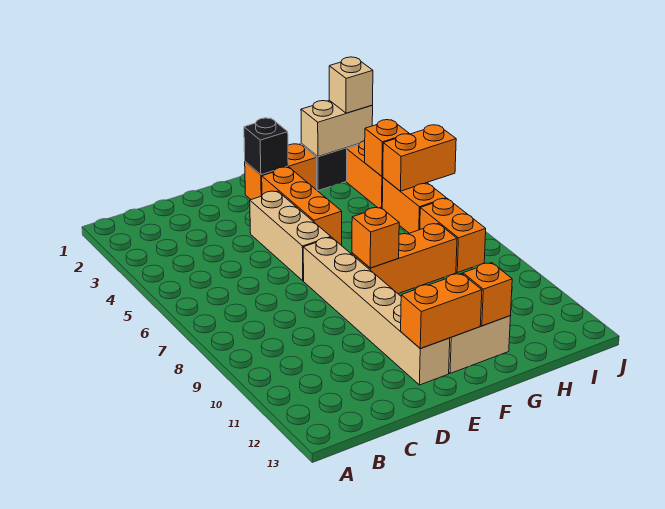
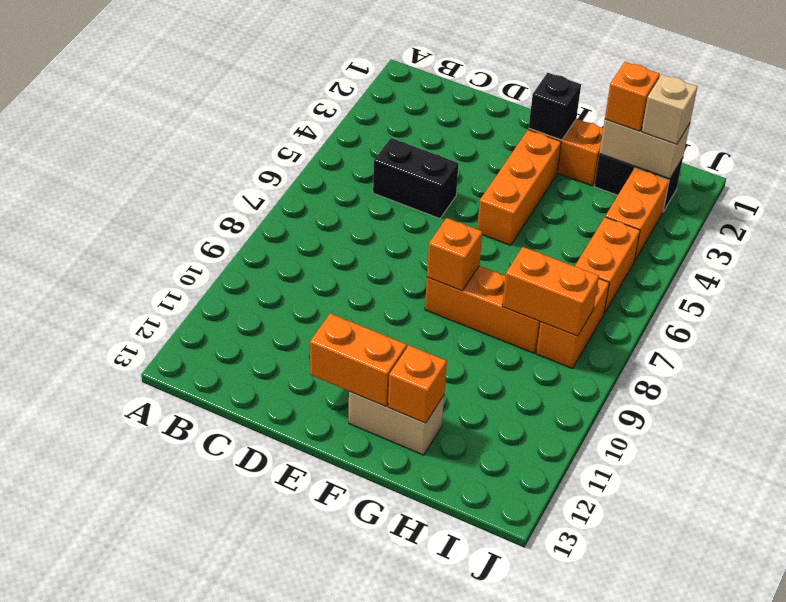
none -> black 1x2 brick [373,138,459,219]
tan 1x3 brick [250,191,331,281] -> none
tan 1x6 brick [303,237,450,385] -> none
orange 1x1 brick [365,120,409,176] -> orange 1x1 brick moved to [605,62,660,131]
orange 1x2 brick [383,125,456,191] -> orange 1x2 brick moved to [502,247,599,336]

